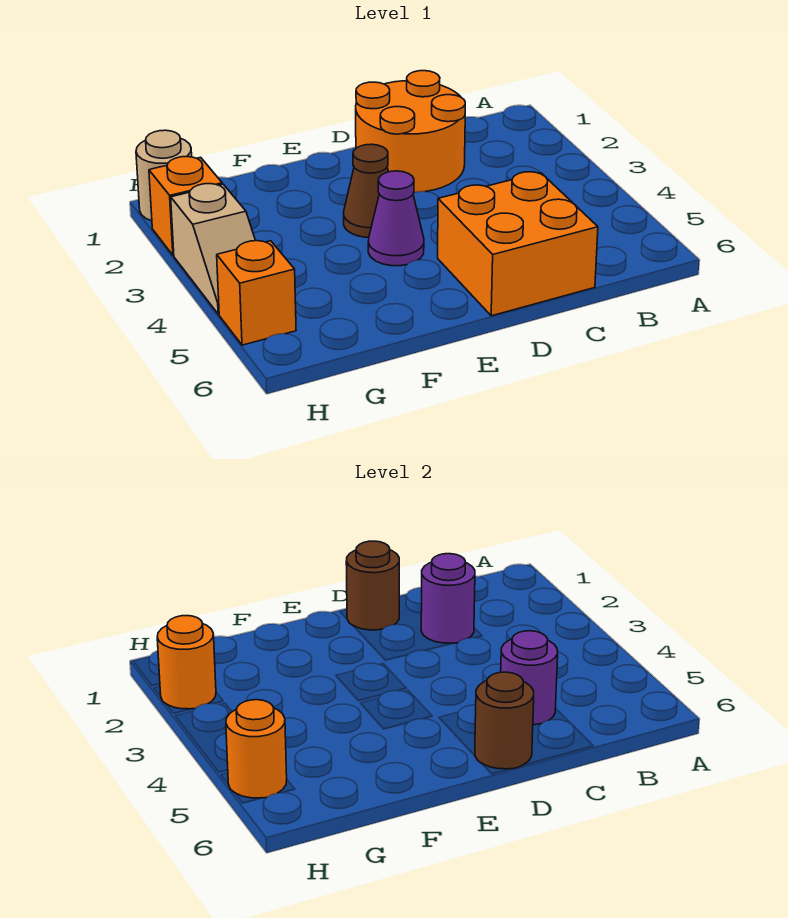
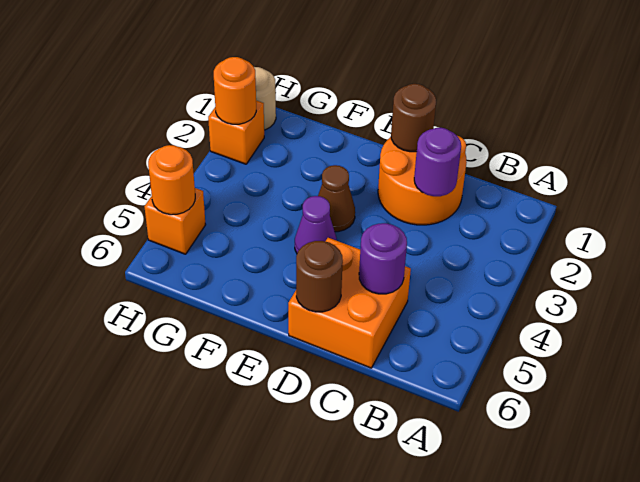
tan 1x2 slope [171,184,255,314] -> none

